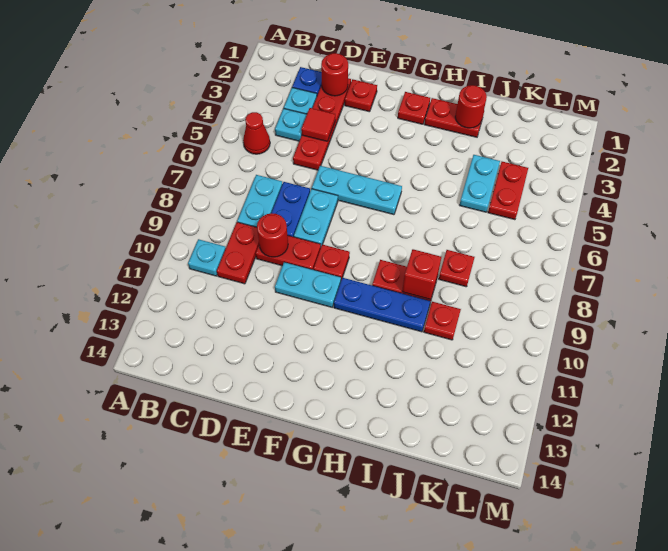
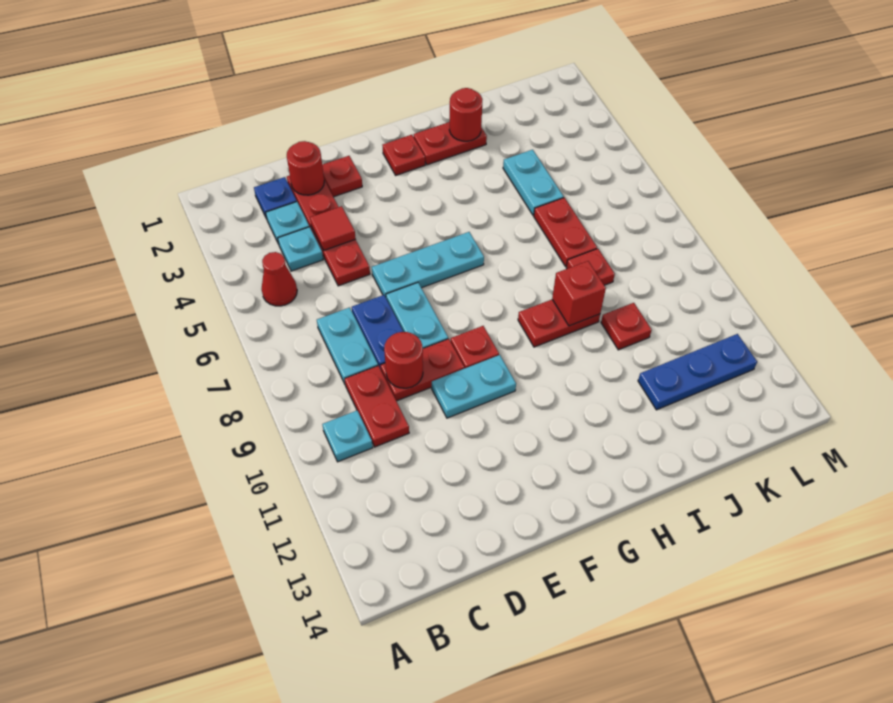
blue 1x3 plate [334,278,430,332] -> blue 1x3 plate moved to [638,334,757,410]
red 1x2 plate [488,162,528,220] -> red 1x2 plate moved to [534,198,597,267]

